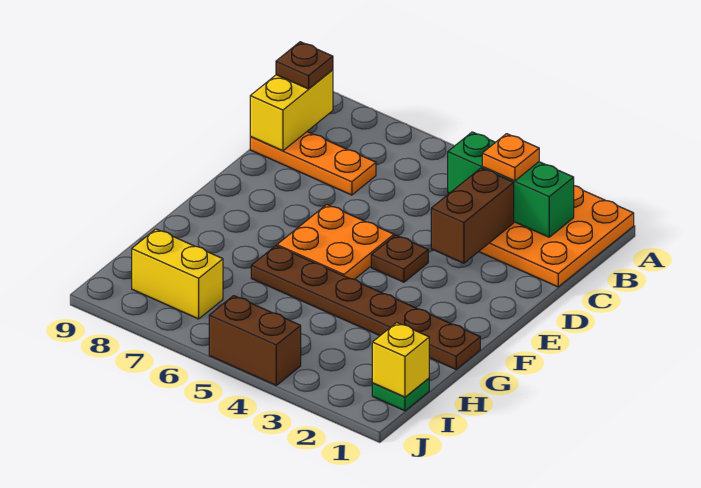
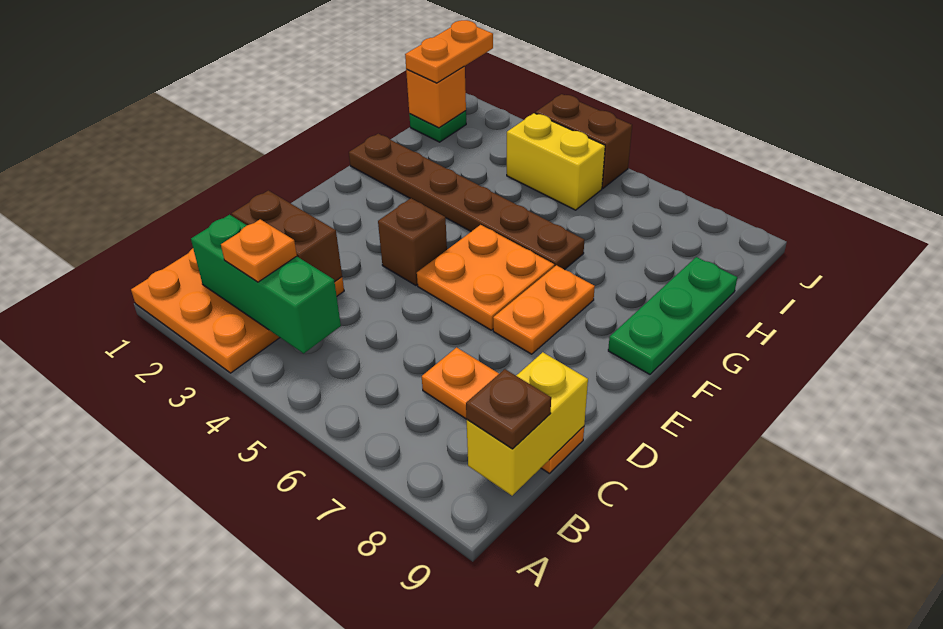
brown 1x2 brick [431,168,514,263] -> brown 1x2 brick turned to [232,190,342,282]
brown 1x1 plate [371,235,428,282] -> brown 1x1 brick [378,198,447,285]
none -> orange 1x2 plate [493,265,595,354]
none -> green 1x3 plate [608,257,737,374]
yellow 1x1 brick [372,323,429,397] -> orange 1x1 brick [406,66,466,128]
none -> orange 1x2 plate [405,20,493,83]
yellow 1x2 brick [132,229,223,319] -> yellow 1x2 brick moved to [507,113,605,210]

